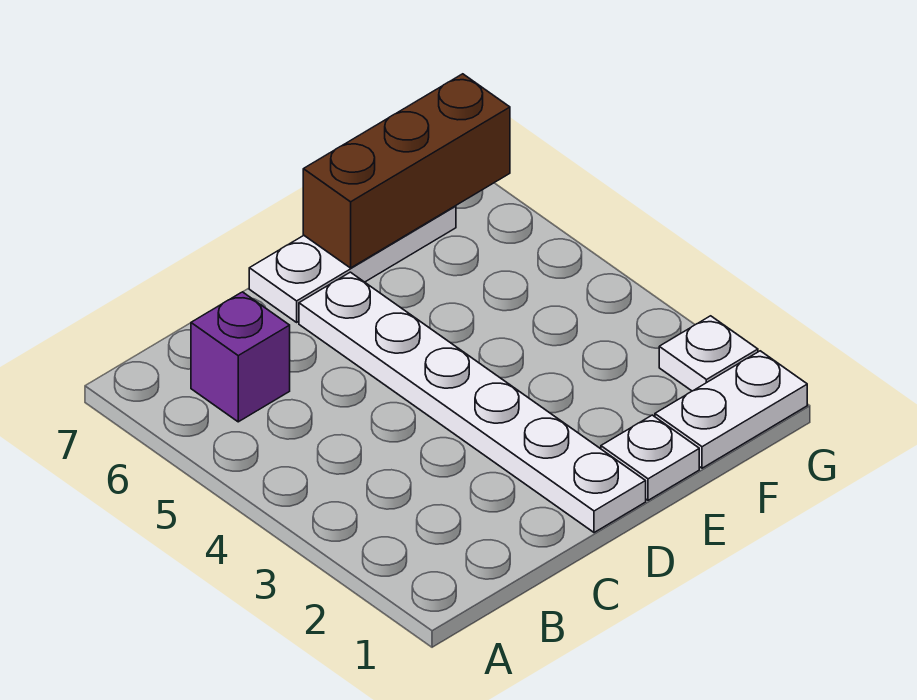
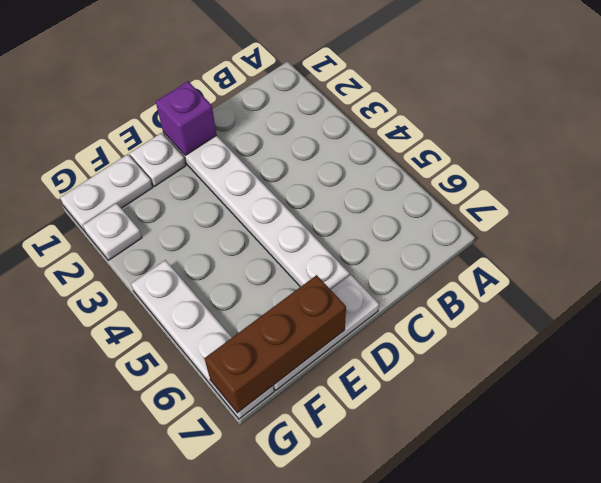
purple 1x1 brick [191,292,290,422] -> purple 1x1 brick moved to [156,81,217,155]
none -> white 1x4 plate [131,260,274,419]

